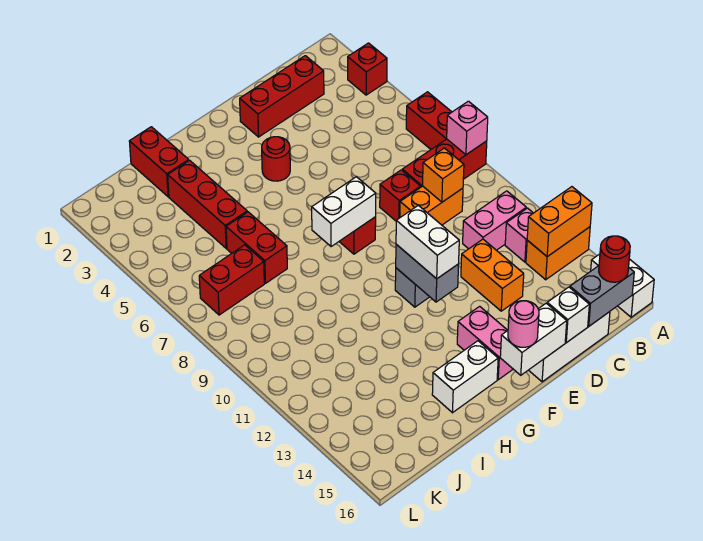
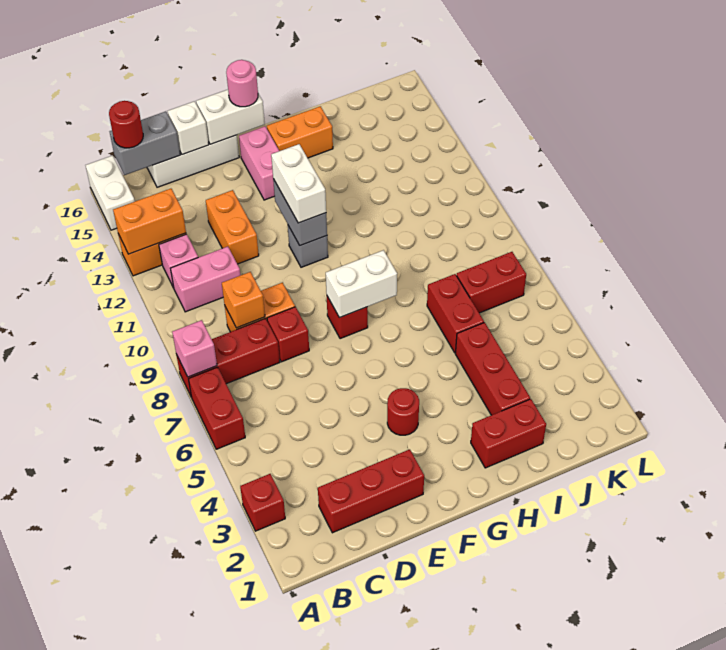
white 1x2 brick [432,341,498,413] -> orange 1x2 brick [267,106,333,158]
red 1x2 brick [129,127,189,197] -> red 1x2 brick turned to [471,399,546,468]

